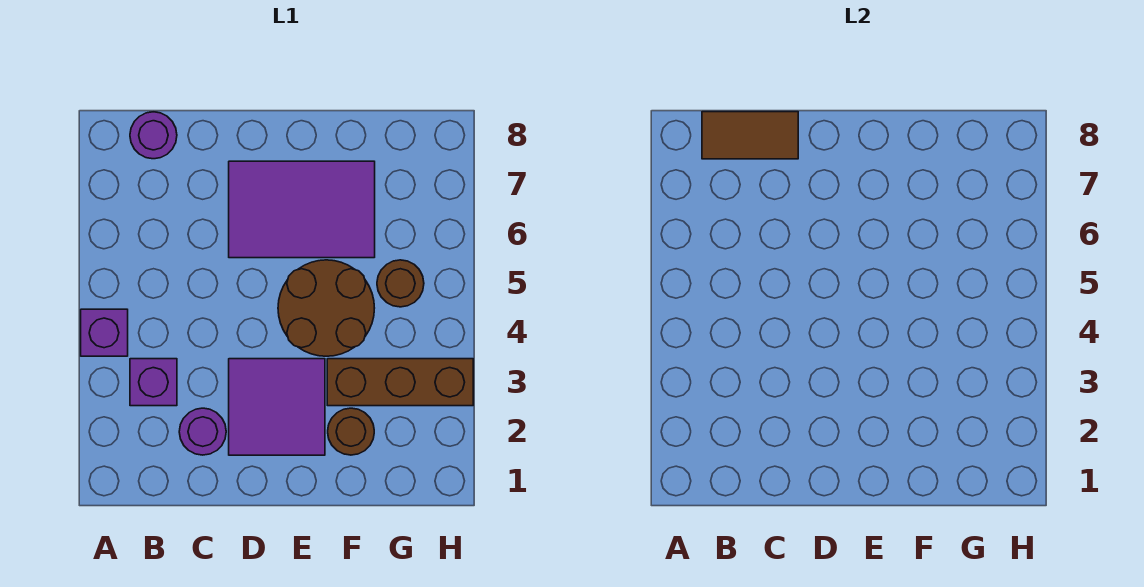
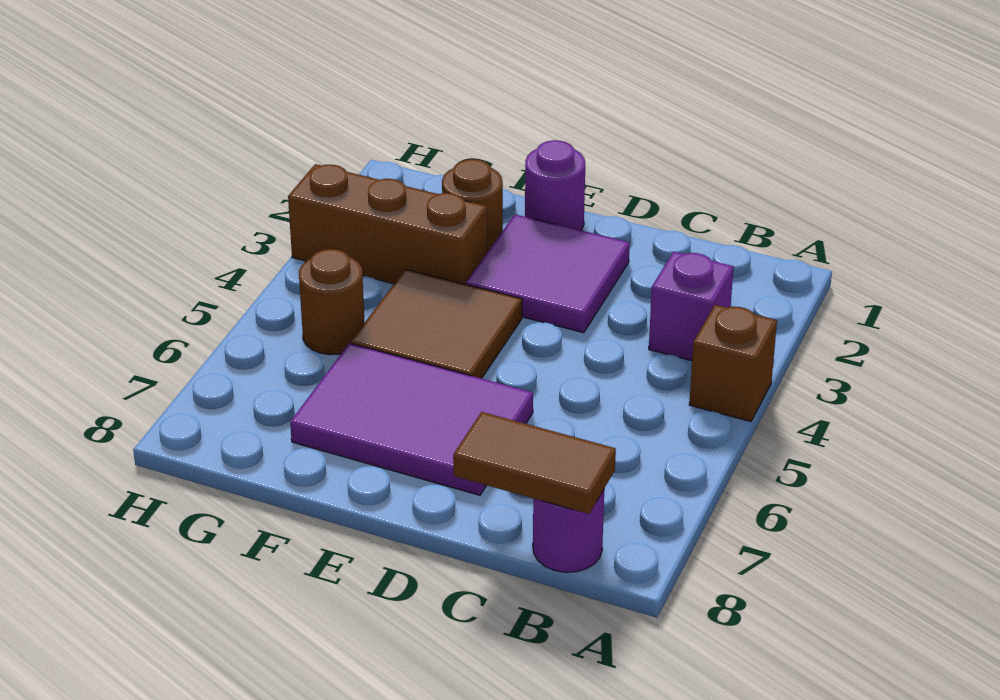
purple 1x1 brick [81,309,128,356] -> brown 1x1 brick [689,305,777,421]
purple 1x1 round brick [179,408,226,455] -> purple 1x1 round brick moved to [525,140,585,230]
brown 2x2 round brick [278,260,374,356] -> brown 2x2 tile [351,269,522,379]

